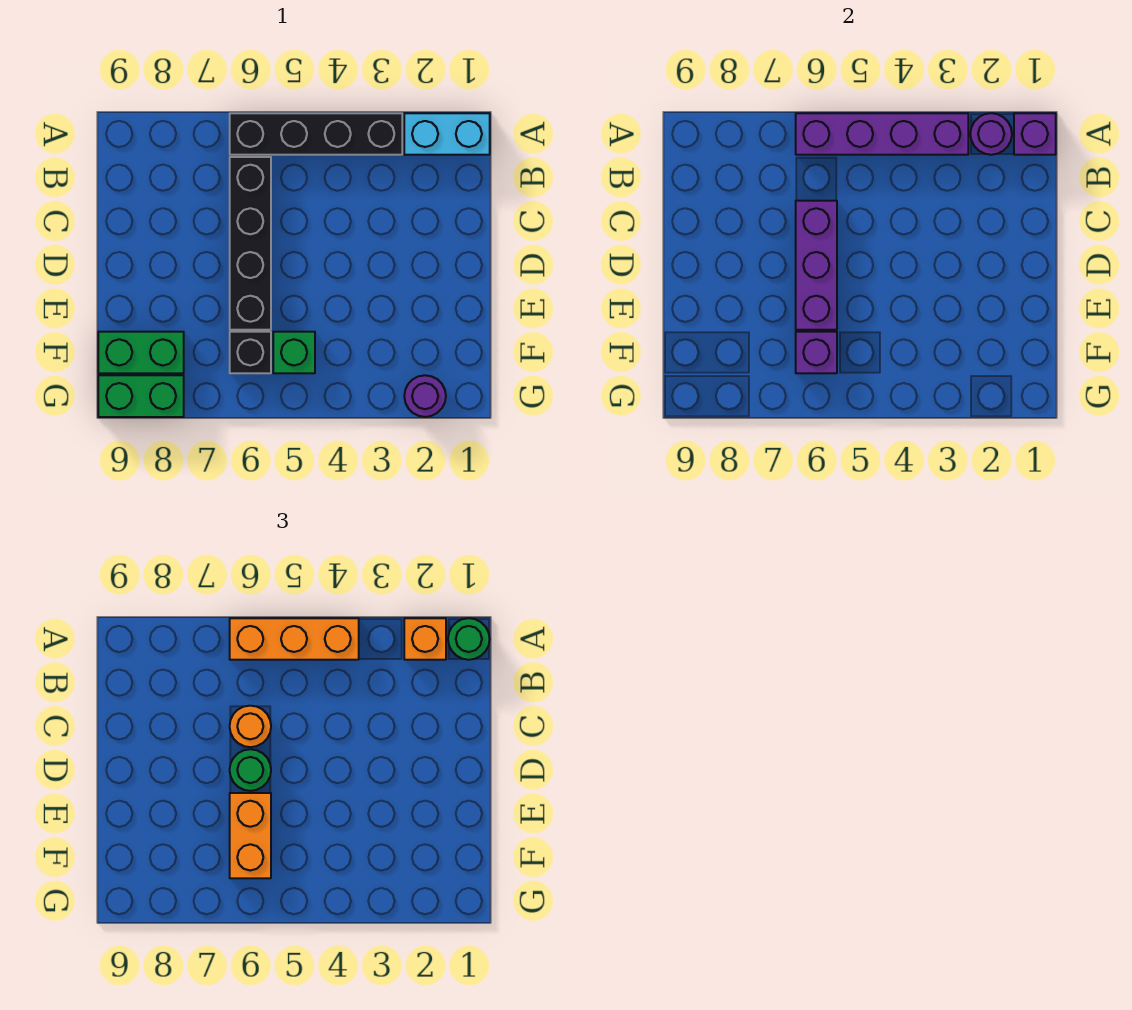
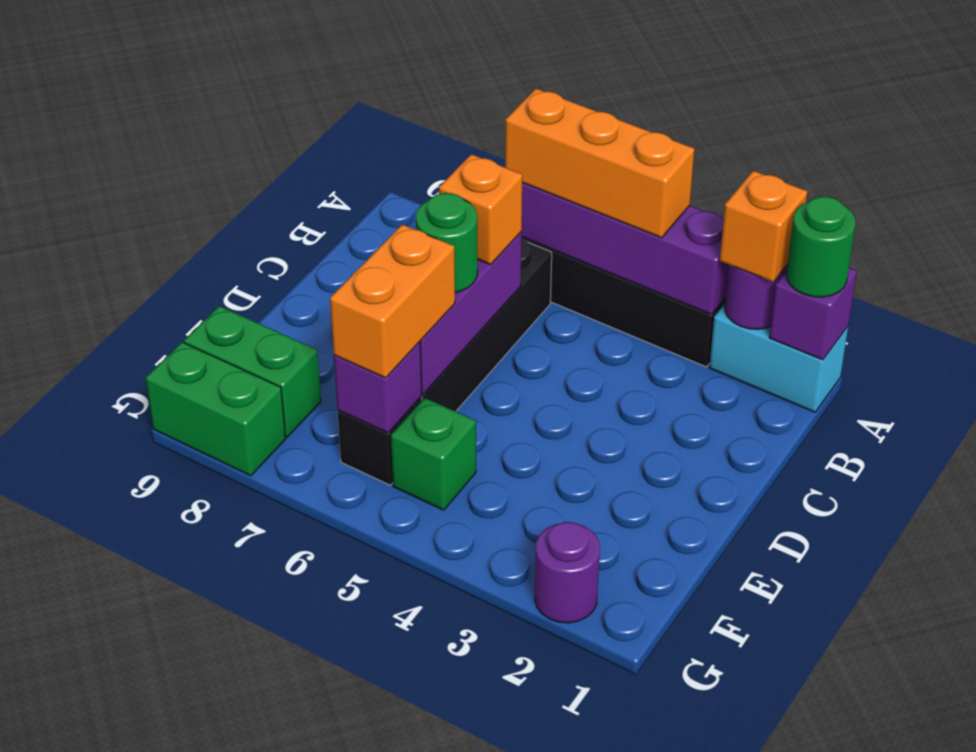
orange 1x1 round brick [230,706,271,747] -> orange 1x1 brick [439,154,522,265]

